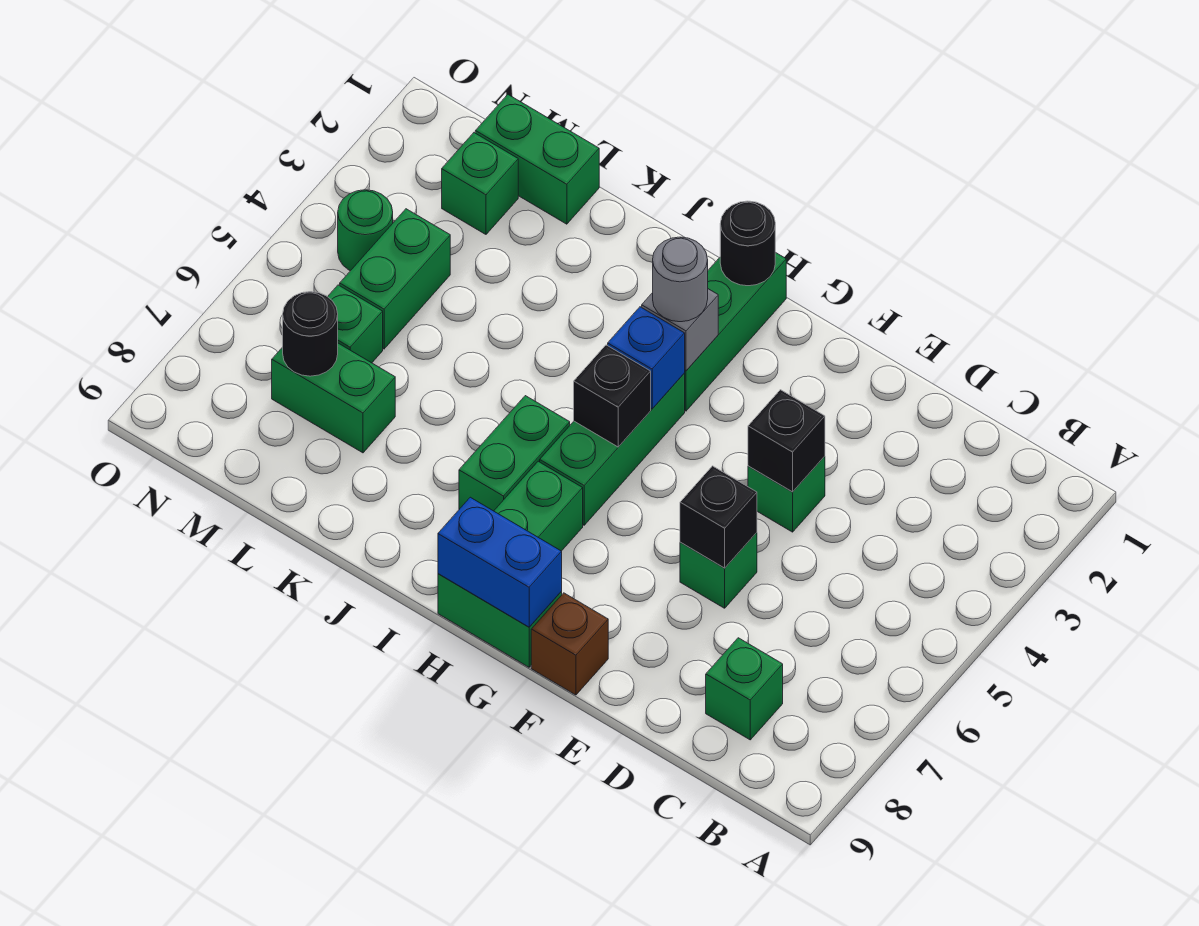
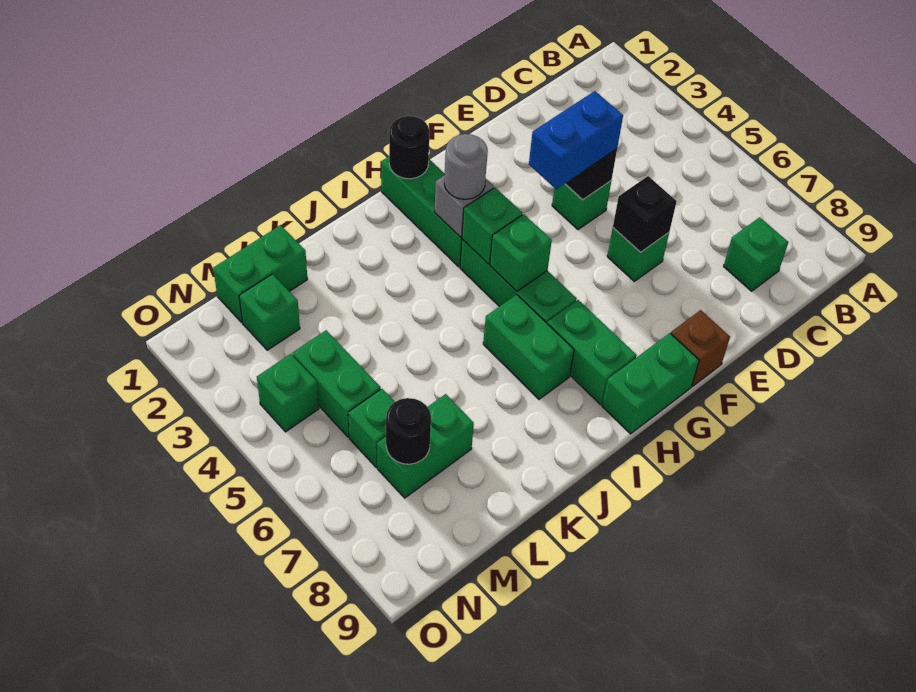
blue 1x2 brick [438,497,562,627] -> blue 1x2 brick moved to [529,91,623,189]
blue 1x1 brick [608,307,685,409] -> green 1x1 brick [462,188,522,264]
black 1x1 brick [574,345,651,447] -> green 1x1 brick [490,214,552,291]
green 1x1 round brick [338,190,393,271] -> green 1x1 brick [257,354,319,432]

